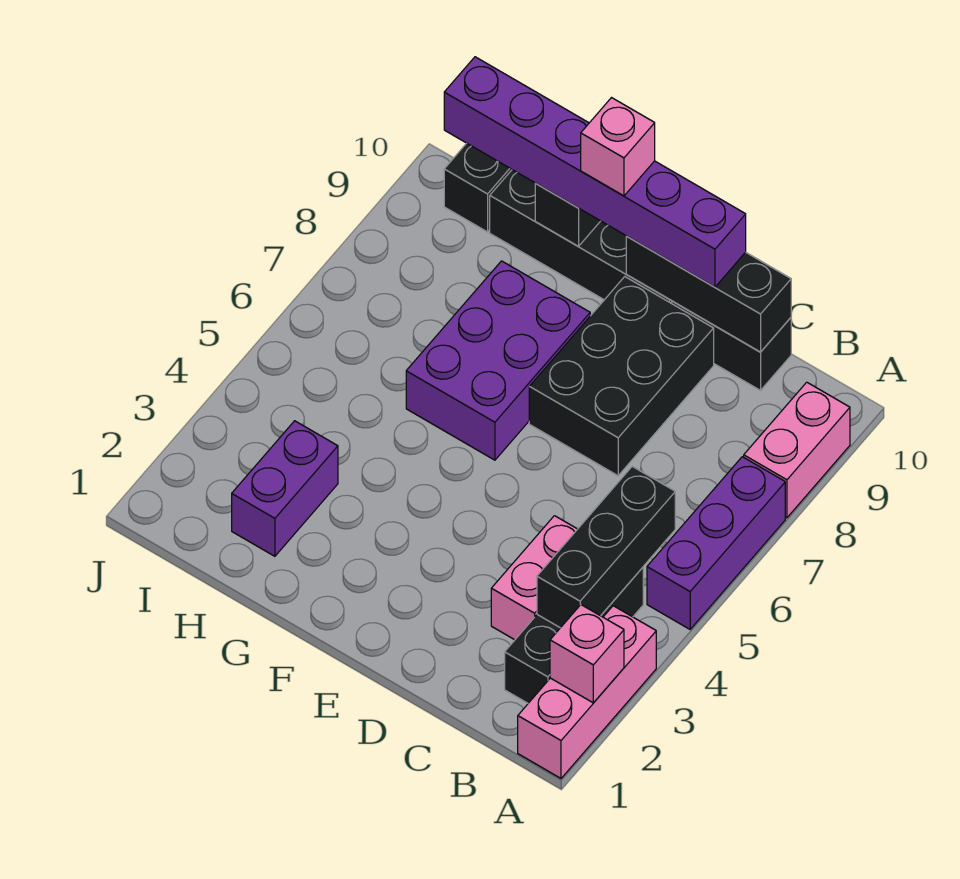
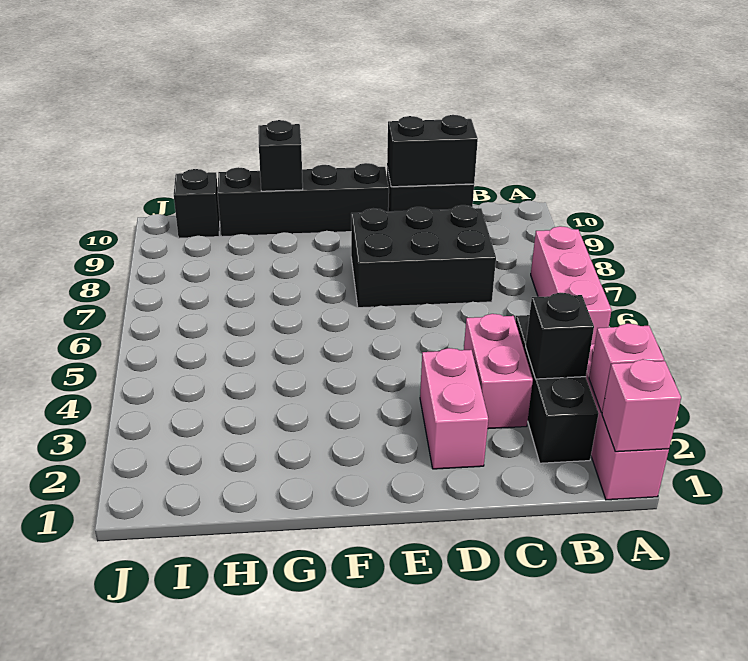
purple 1x3 brick [647,457,785,629] -> pink 1x3 brick [531,226,612,344]
pink 1x2 brick [744,382,850,518] -> pink 1x2 brick moved to [420,348,488,469]
black 1x3 brick [537,466,675,628] -> black 1x1 brick [526,293,594,379]
black 1x3 brick [626,236,791,352] -> black 1x2 brick [387,115,478,187]
black 2x3 brick [529,277,714,476] -> black 2x3 brick turned to [351,205,496,308]
purple 1x6 brick [444,57,746,287] -> none
purple 2x3 brick [406,261,590,460] -> none
pink 1x1 brick [581,98,655,196] -> pink 1x1 brick moved to [602,359,681,452]
purple 1x2 brick [232,421,338,556] -> none

